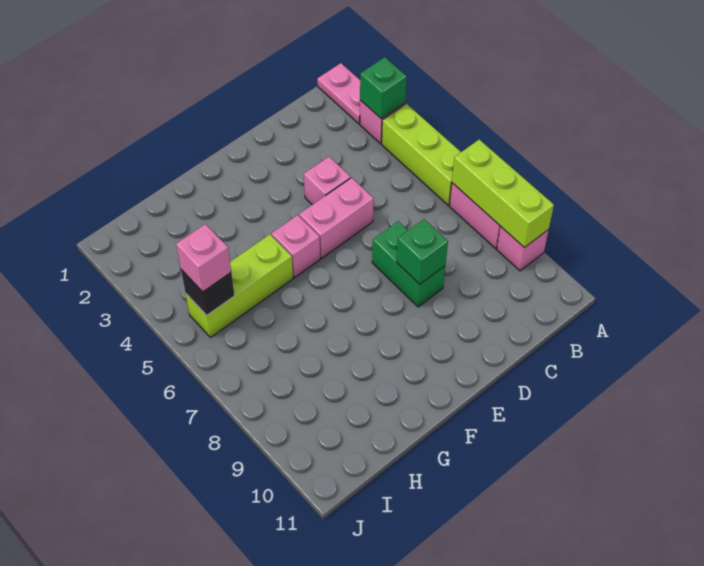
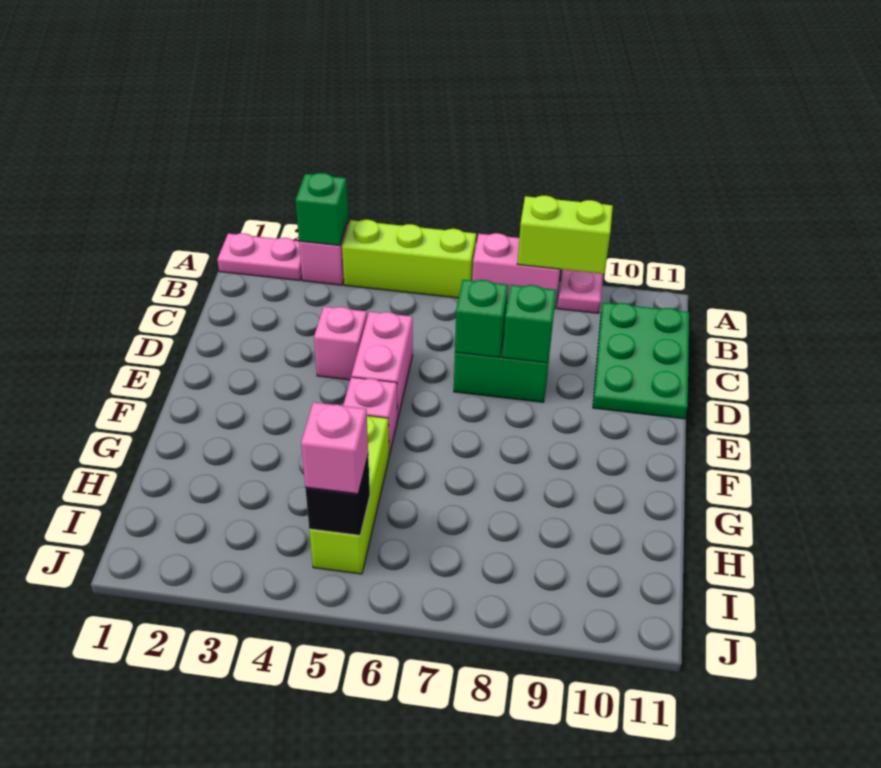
lime 1x3 brick [452,140,554,247] -> lime 1x2 brick [517,196,613,274]
pink 1x1 brick [497,226,549,271] -> pink 1x1 plate [558,269,603,313]
none -> green 2x3 plate [593,303,689,419]
none -> green 1x1 brick [455,280,508,357]

